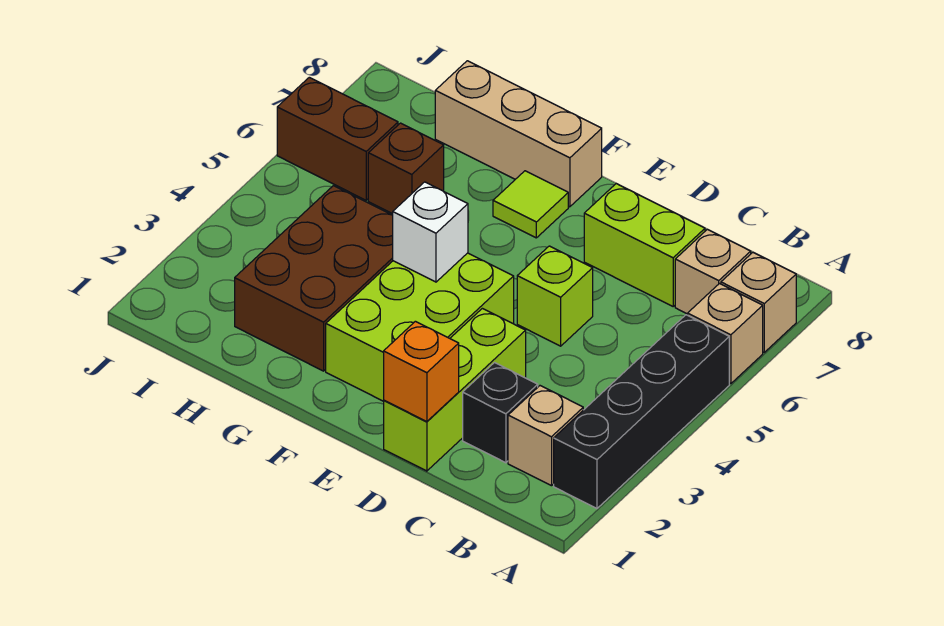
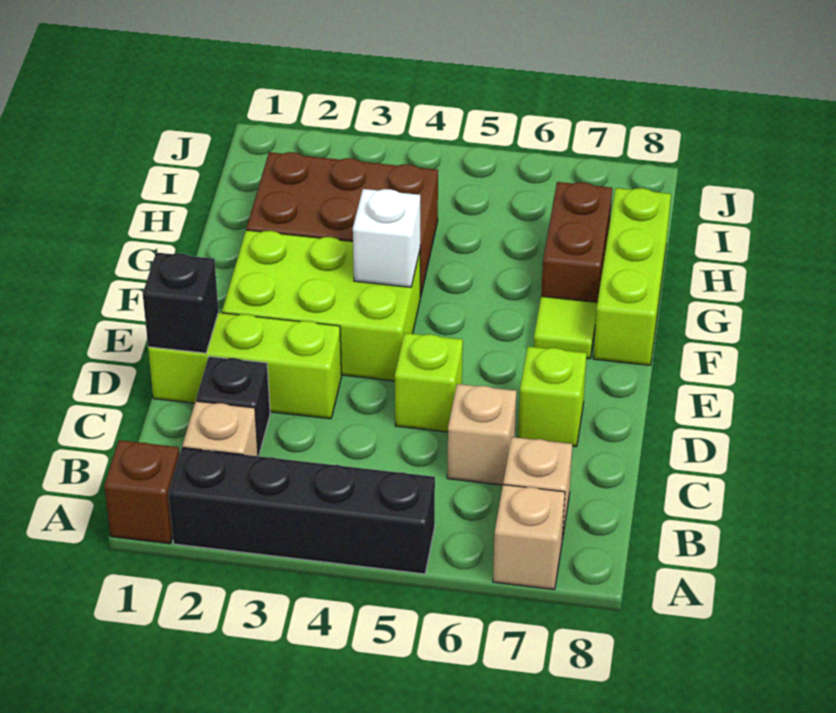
tan 1x1 brick [688,284,763,384] -> tan 1x1 brick moved to [447,384,517,485]
lime 1x2 brick [584,184,705,306] -> lime 1x1 brick [518,347,587,447]
orange 1x1 brick [384,321,459,422] -> black 1x1 brick [143,252,218,353]
tan 1x3 brick [435,61,602,207] -> lime 1x3 brick [593,188,671,365]
brown 1x1 brick [368,123,444,214] -> brown 1x1 brick moved to [104,440,179,544]
brown 1x2 brick [277,77,398,200] -> brown 1x2 brick moved to [541,182,612,302]

